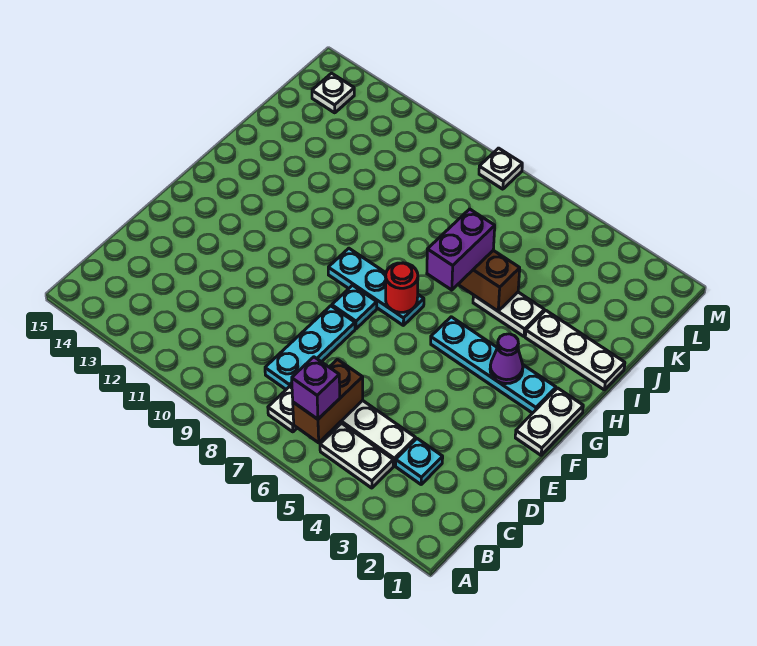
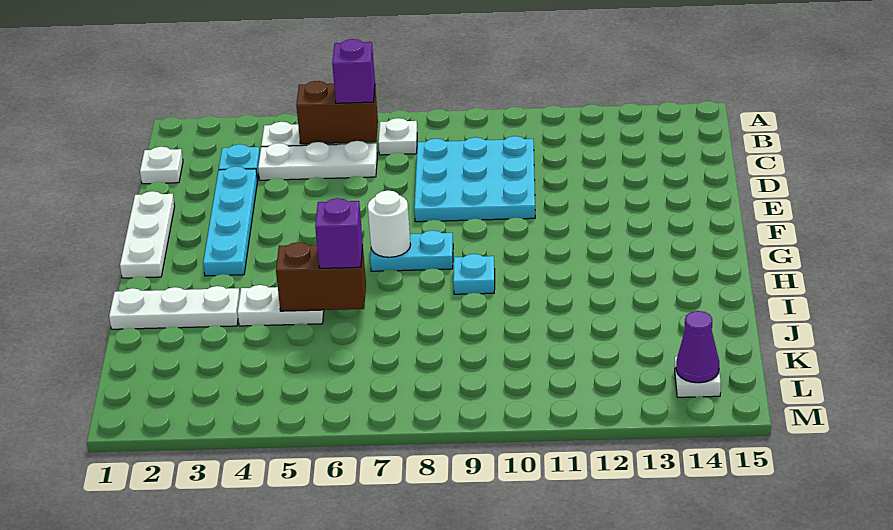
brown 1x2 brick [293,359,363,443] -> brown 1x2 brick turned to [296,81,378,144]
cyan 1x3 plate [265,306,355,389] -> cyan 3x3 plate [414,136,535,222]
white 1x2 plate [515,388,583,455] -> white 1x3 plate [120,191,175,278]
cyan 1x1 plate [332,285,377,329] -> cyan 1x1 plate moved to [453,254,495,294]
cyan 1x4 plate [431,317,556,413] -> cyan 1x4 plate turned to [203,166,257,276]
purple 1x1 cone [490,334,523,384] -> purple 1x1 cone moved to [676,311,719,383]
cyan 1x3 plate [328,248,424,325] -> cyan 1x2 plate [370,230,453,271]
red 1x1 round brick [386,263,418,312] -> white 1x1 round brick [368,190,410,257]
purple 1x2 brick [427,209,495,290] -> purple 1x1 brick [315,198,363,268]
white 1x1 plate [479,148,522,189] -> white 1x1 plate moved to [140,147,183,184]

